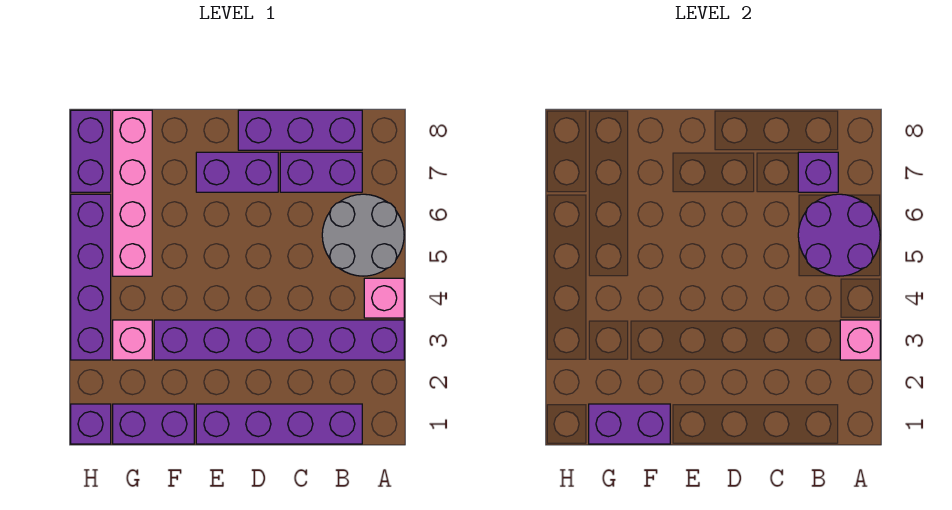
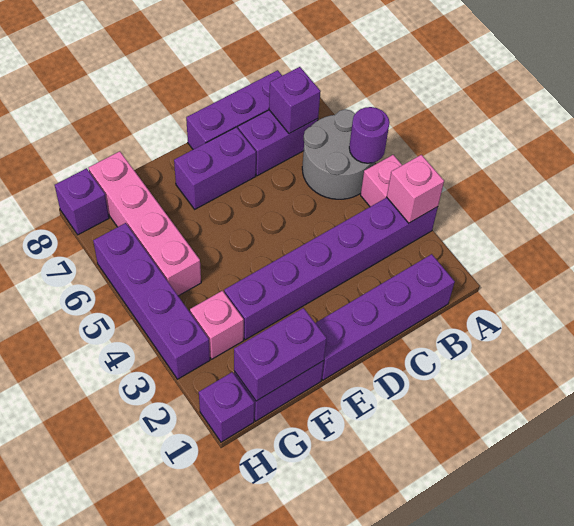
purple 2x2 round brick [798,194,880,276] -> purple 1x1 round brick [349,107,390,163]
purple 1x2 brick [71,110,111,192] -> purple 1x1 brick [55,168,109,235]

